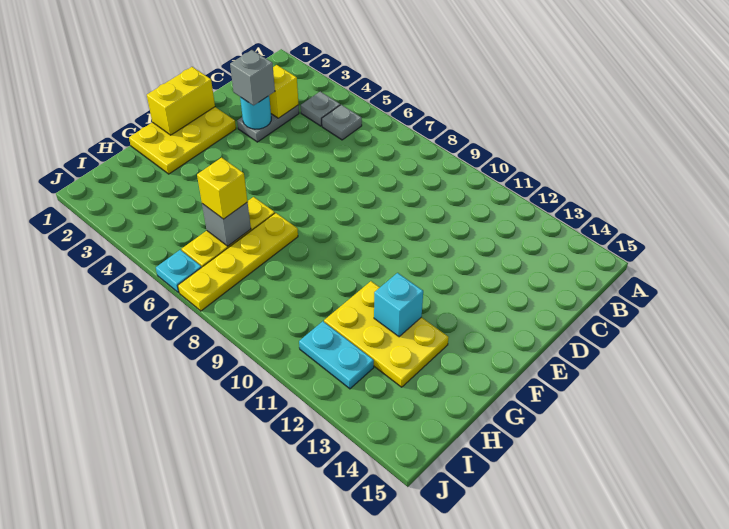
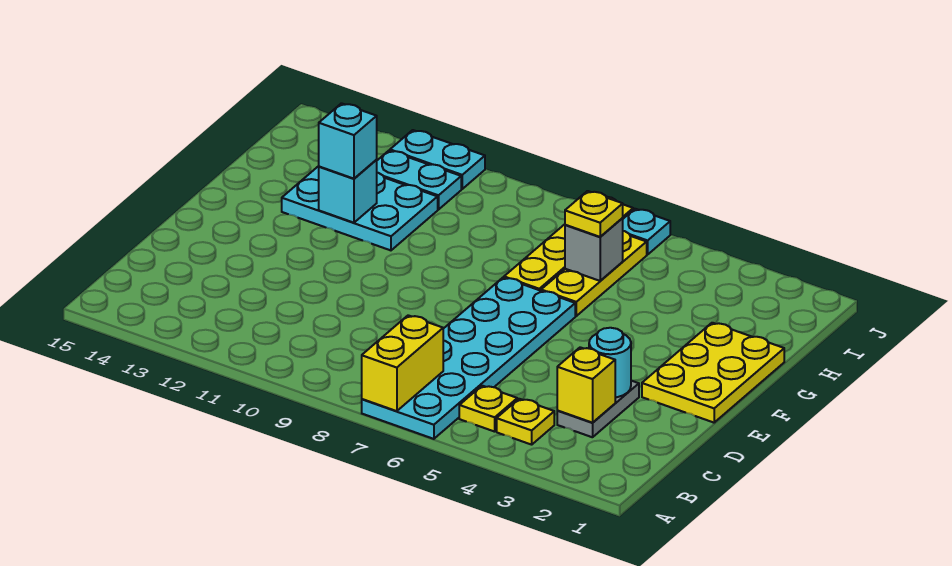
none -> cyan 2x6 plate [362,278,575,439]
grey 1x1 plate [301,92,340,126] -> yellow 1x1 plate [497,399,554,445]
grey 1x1 plate [322,105,362,140] -> yellow 1x1 plate [459,386,517,432]
grey 1x1 brick [230,50,275,105] -> none
yellow 1x2 brick [147,67,215,135] -> yellow 1x2 brick moved to [362,315,443,411]
yellow 2x3 plate [324,281,449,387] -> cyan 2x3 plate [282,166,438,250]
none -> cyan 1x1 brick [319,103,377,179]
yellow 1x1 brick [197,158,247,219] -> yellow 1x1 plate [565,191,623,237]
none -> cyan 1x2 plate [390,130,485,189]

